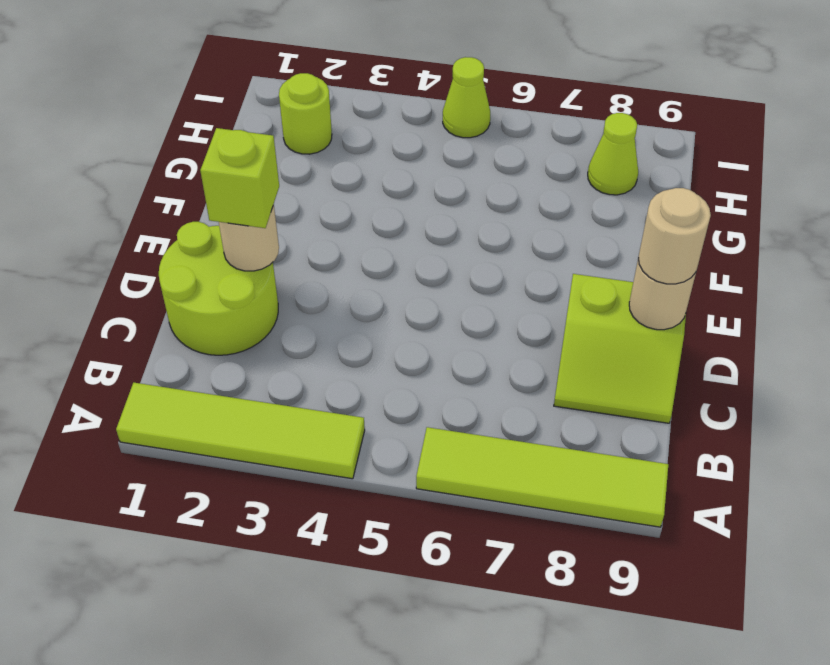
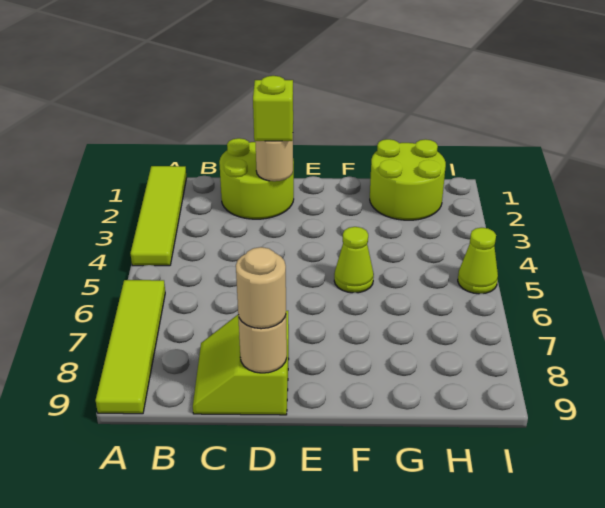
lime 1x1 round brick [279,73,332,154] -> lime 2x2 round brick [370,139,446,220]
lime 1x1 cone [588,113,638,195] -> lime 1x1 cone moved to [334,227,374,293]

